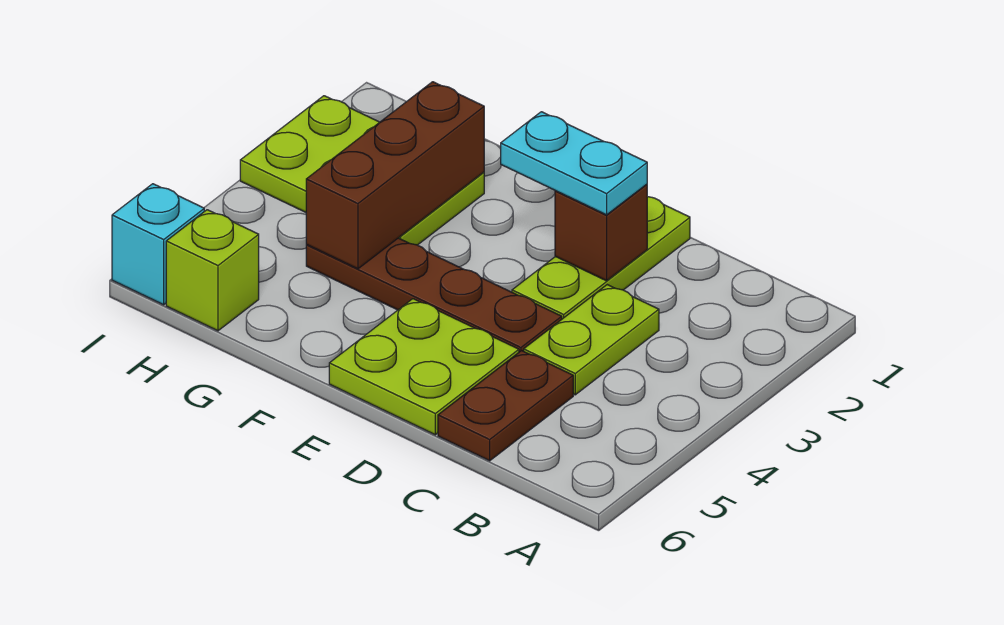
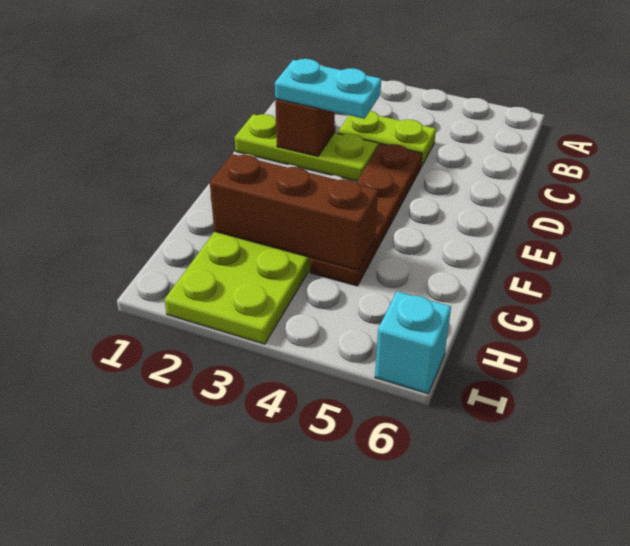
brown 1x2 plate [438,351,573,461] -> none
cyan 1x2 plate [501,112,647,215] -> cyan 1x2 plate turned to [275,59,381,119]
lime 2x2 plate [329,299,519,435] -> none
lime 1x1 brick [166,210,259,331] -> none

